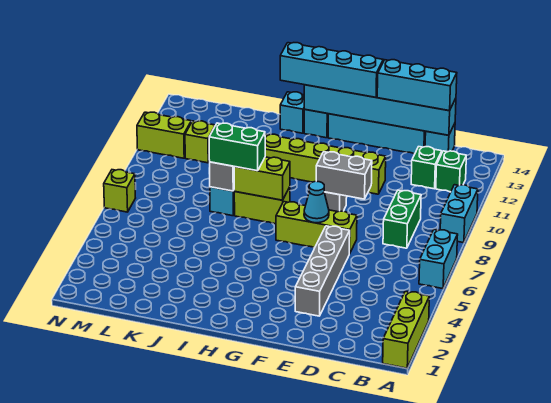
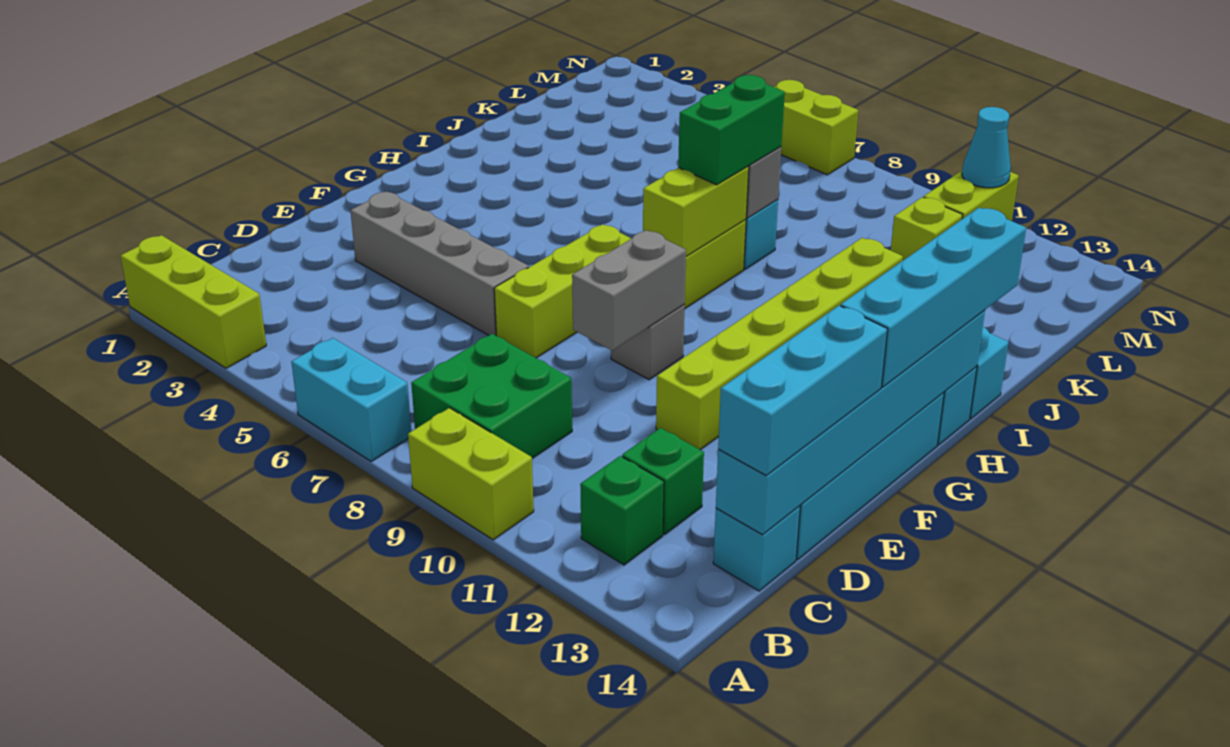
cyan 1x2 brick [440,185,478,243] -> lime 1x2 brick [408,408,534,540]
green 1x2 brick [383,190,421,248] -> green 2x2 brick [411,334,572,458]
cyan 1x1 cone [304,181,329,223] -> cyan 1x1 cone moved to [962,107,1011,188]
lime 1x1 brick [104,170,135,212] -> lime 1x2 brick [775,80,858,175]

